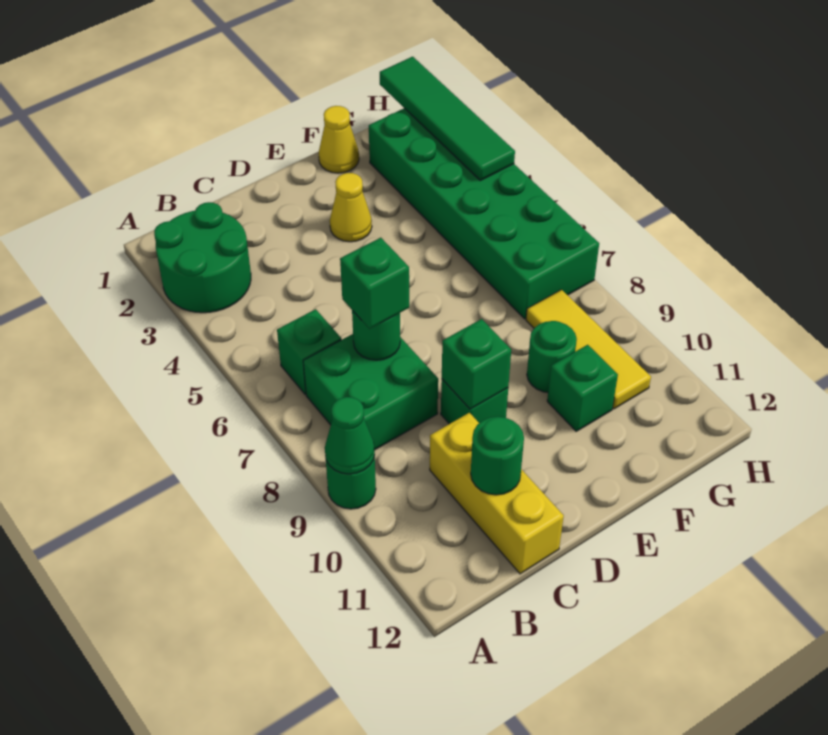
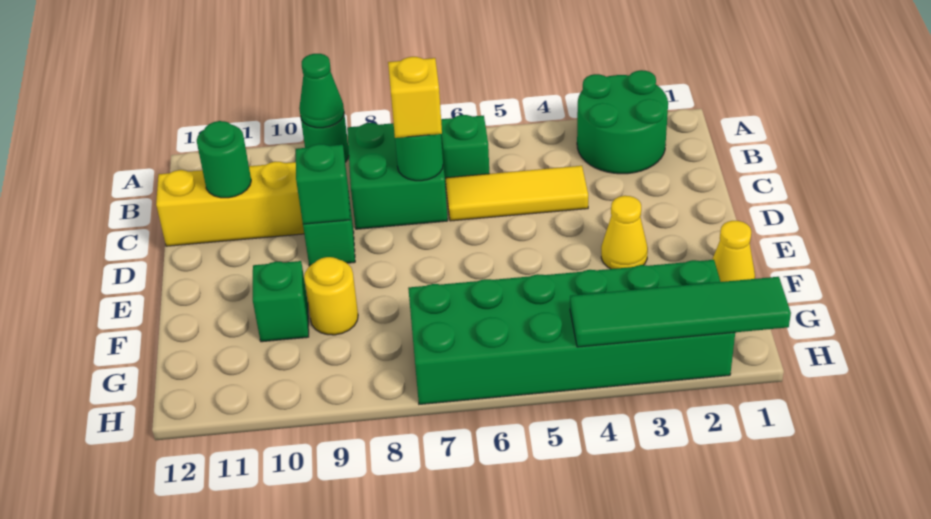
green 1x1 brick [340,238,409,329] -> yellow 1x1 brick [388,57,442,138]
green 1x1 round brick [527,321,577,392] -> yellow 1x1 round brick [304,257,358,335]
yellow 1x3 tile [526,290,651,409] -> yellow 1x3 tile moved to [445,166,588,221]

